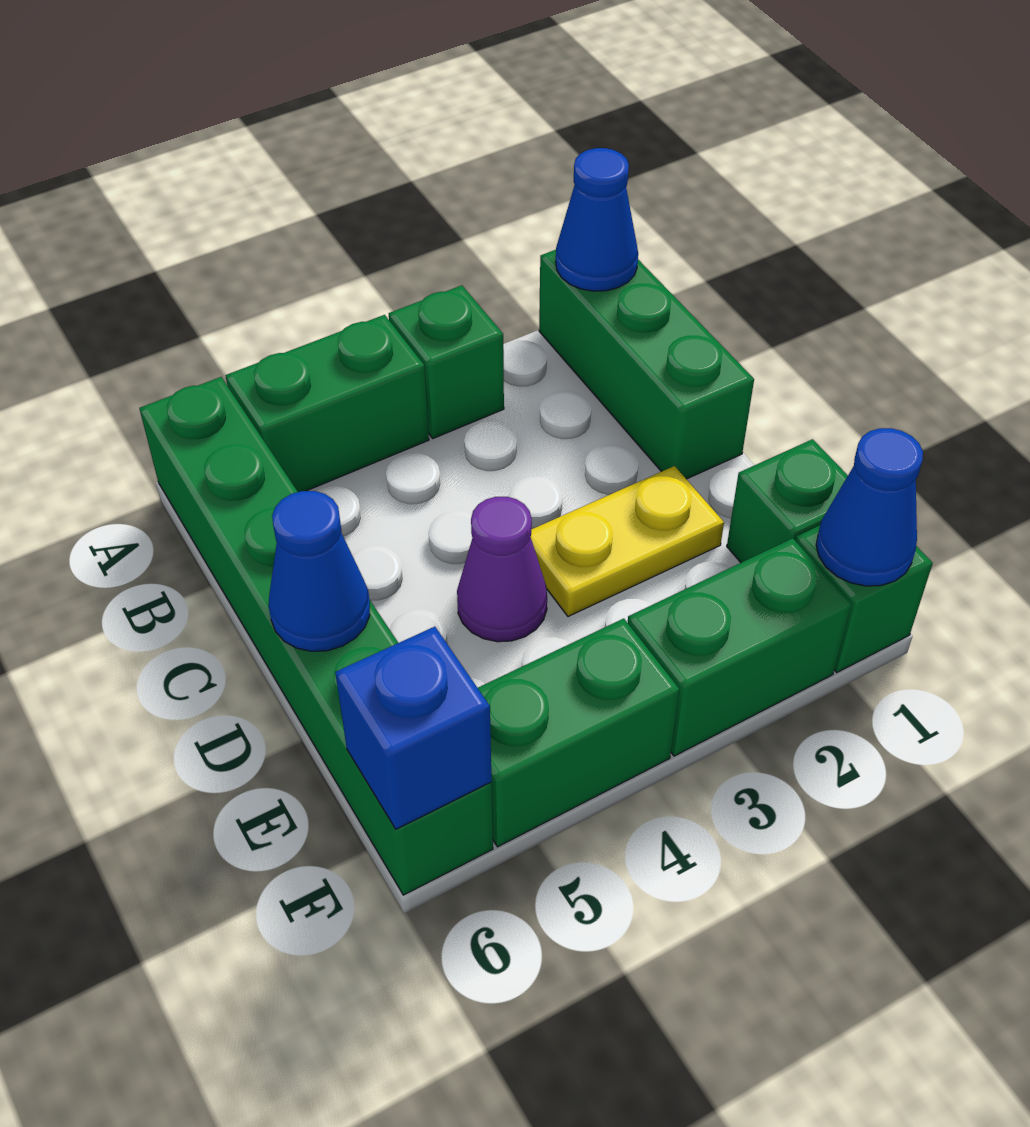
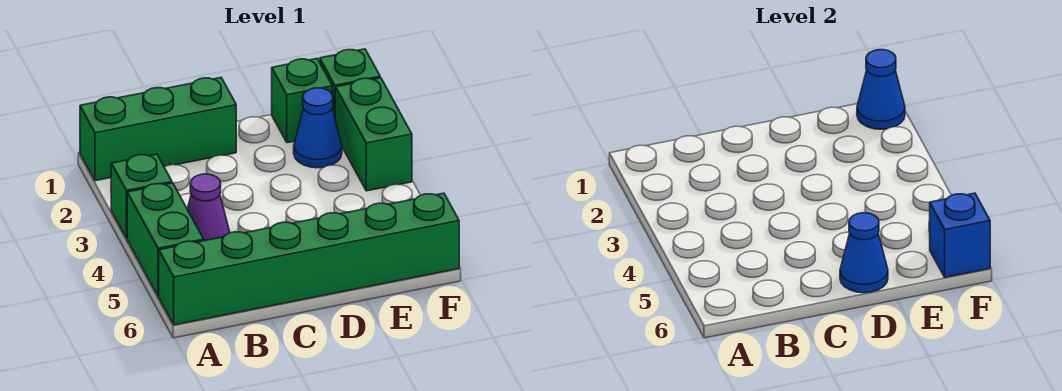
blue 1x1 cone [556,148,638,291] -> blue 1x1 cone moved to [294,88,342,168]
yellow 1x2 plate [531,466,724,617] -> none
purple 1x1 cone [457,497,547,642] -> purple 1x1 cone moved to [187,174,230,241]
green 1x2 brick [478,619,680,847] -> none

